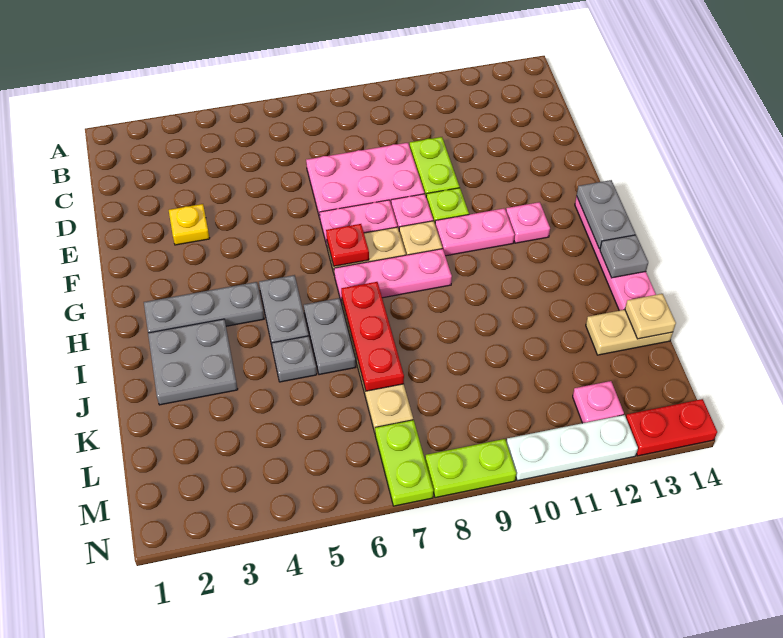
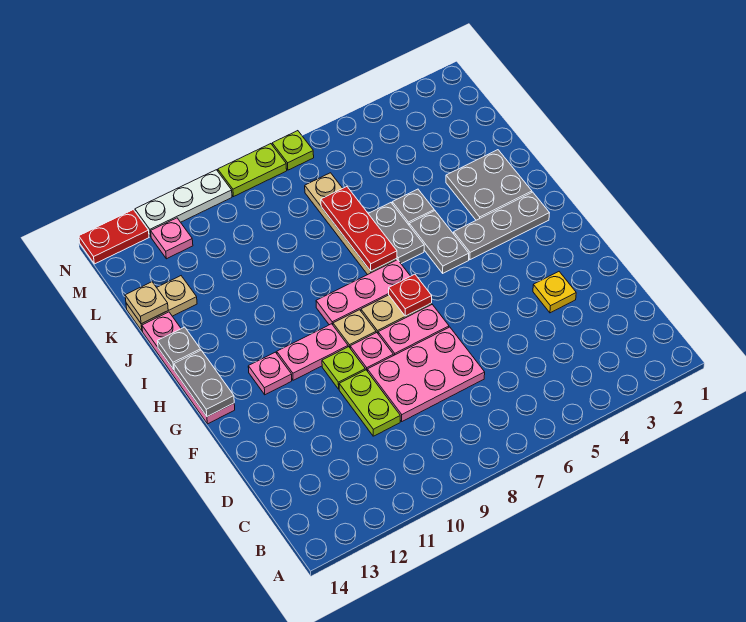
lime 1x2 plate [375,420,433,506] -> lime 1x1 plate [272,131,314,170]

